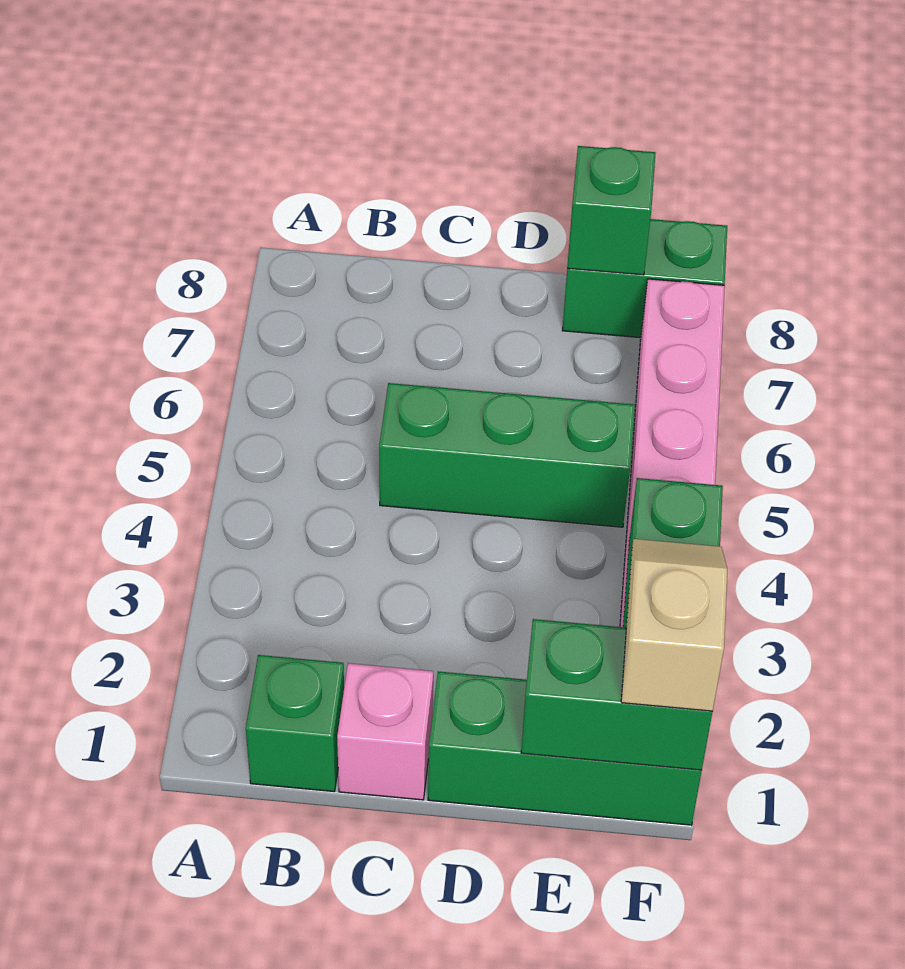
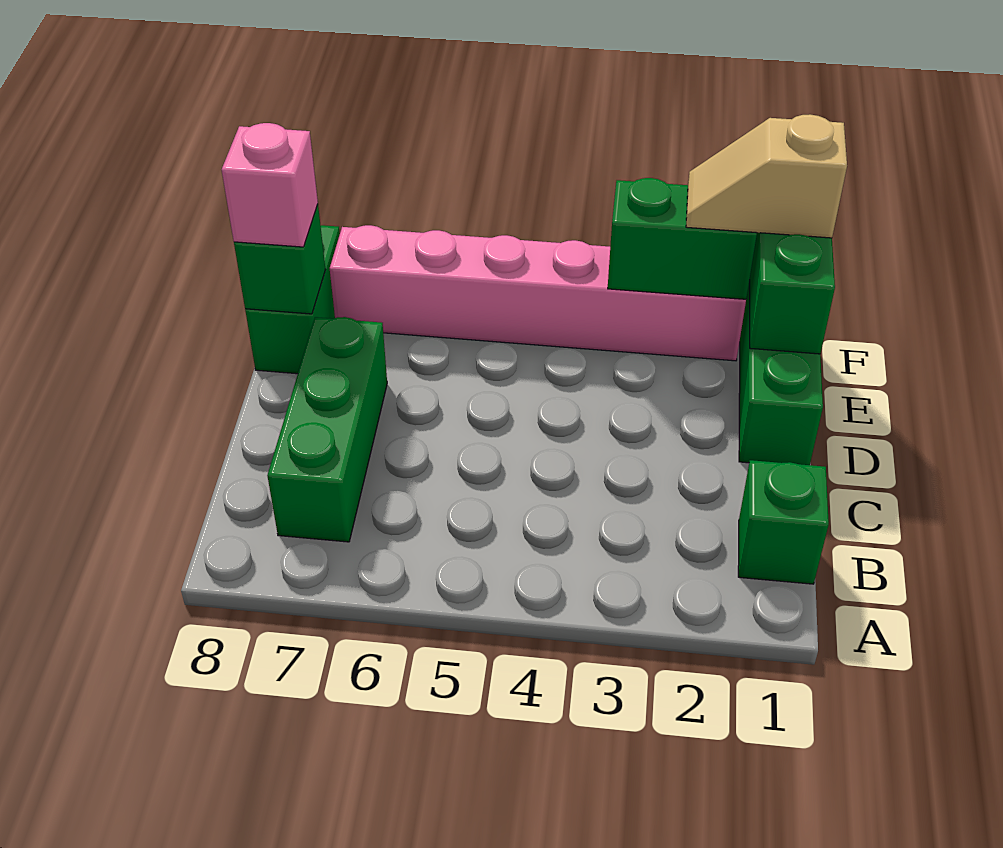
pink 1x1 brick [337,663,433,800] -> pink 1x1 brick moved to [222,123,318,247]
green 1x3 brick [379,383,635,527] -> green 1x3 brick moved to [267,317,387,542]

